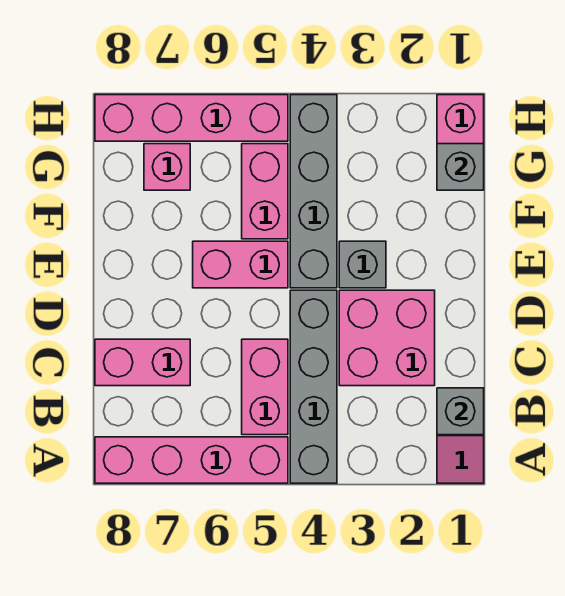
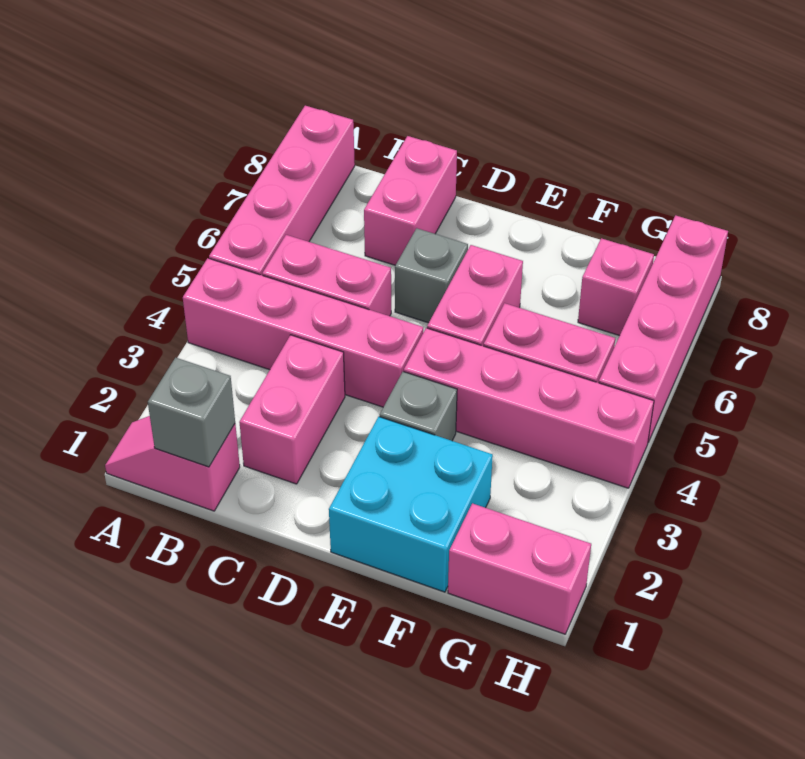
grey 1x4 brick [290,290,337,483] -> pink 1x4 brick [183,258,423,407]
pink 2x2 brick [339,290,435,386] -> pink 1x2 brick [239,335,345,484]
none -> cyan 2x2 brick [329,417,493,592]
grey 1x4 brick [290,95,337,288] -> pink 1x4 brick [404,328,654,488]
grey 1x1 brick [437,144,484,190] -> grey 1x1 brick moved to [395,228,468,323]

